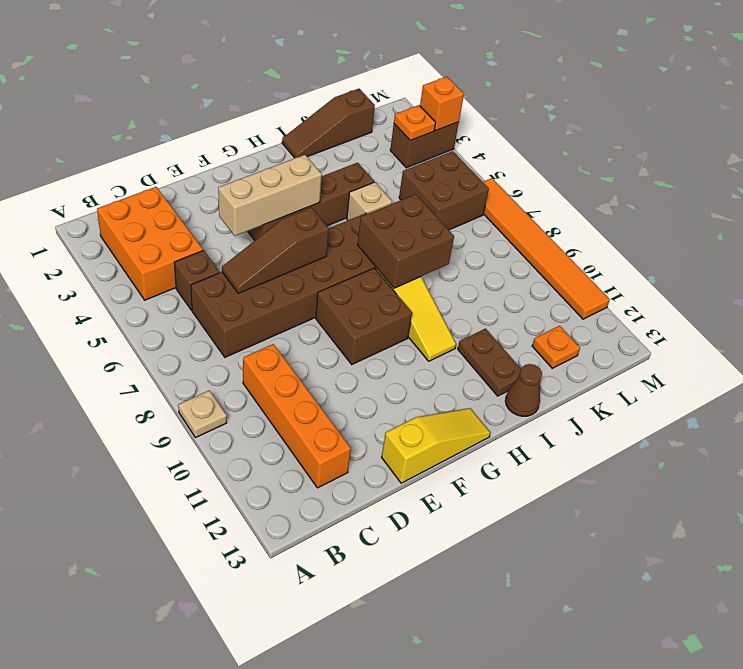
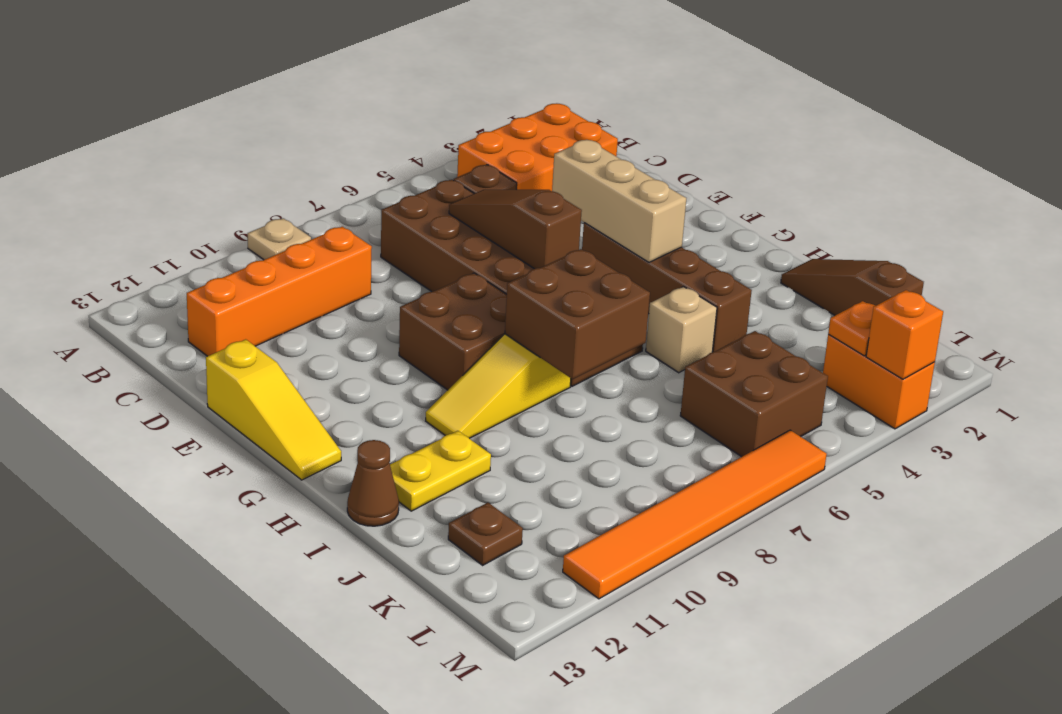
brown 1x2 plate [458,329,521,396] -> yellow 1x2 plate [390,431,491,511]
orange 1x1 plate [532,326,580,368] -> brown 1x1 plate [448,503,523,565]
brown 1x2 brick [390,122,459,168] -> orange 1x2 brick [823,334,935,429]

